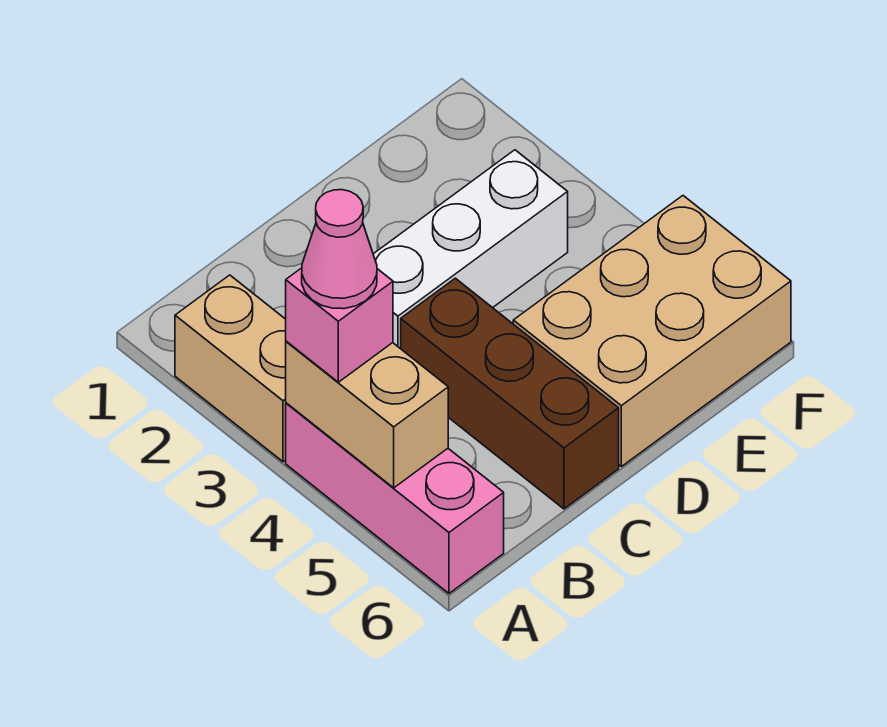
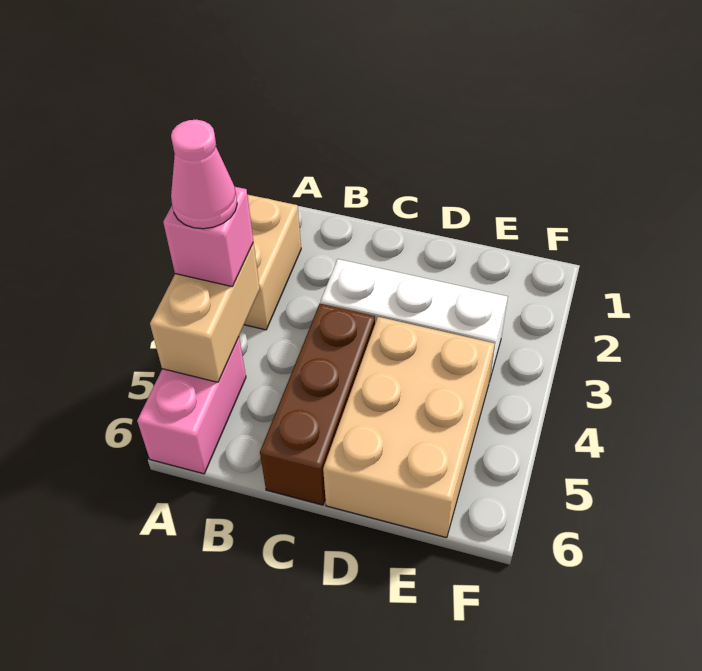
pink 1x3 brick [286,403,504,593] -> pink 1x2 brick [137,337,246,474]
tan 2x3 brick [513,196,791,467] -> tan 2x3 brick turned to [323,317,495,538]

